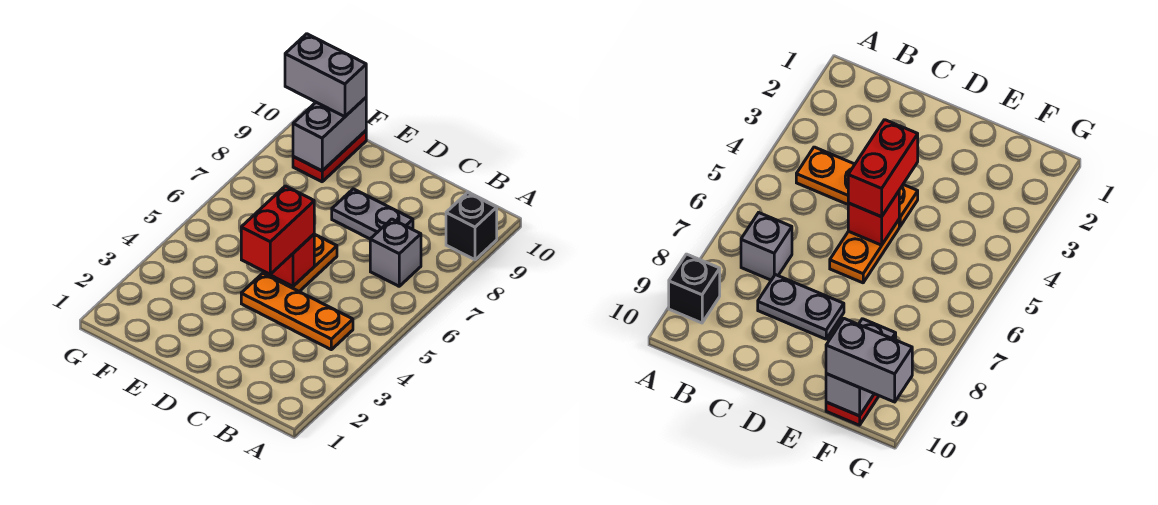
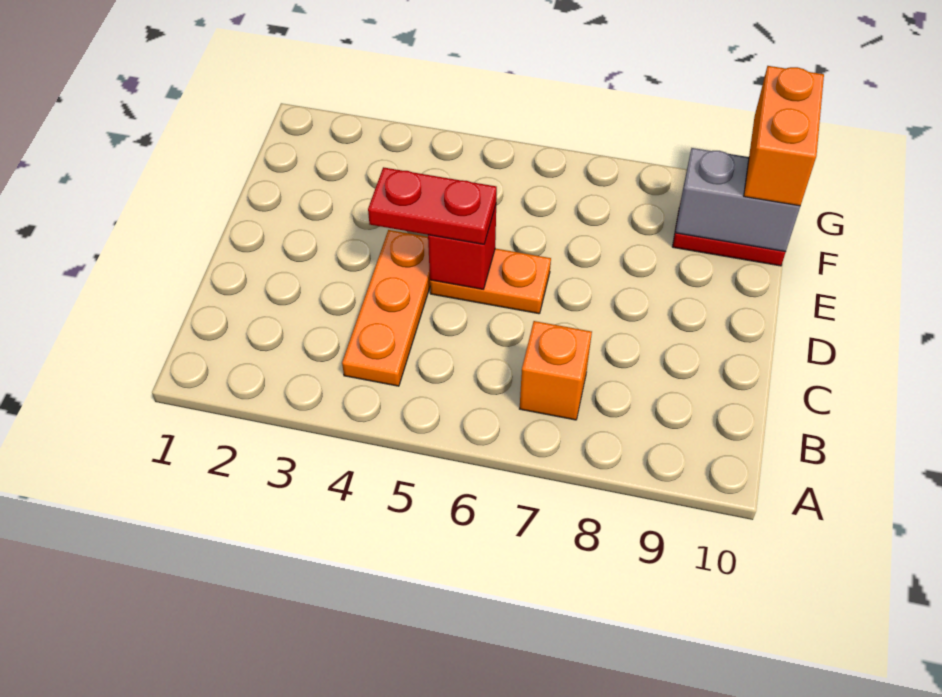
black 1x1 brick [446,192,497,260] -> none
grey 1x1 brick [370,219,421,286] -> orange 1x1 brick [520,321,592,420]
grey 1x2 plate [332,189,413,239] -> none
red 1x2 brick [241,186,314,274] -> red 1x2 plate [368,167,497,244]
grey 1x2 brick [285,34,366,117] -> orange 1x2 brick [744,66,824,206]

